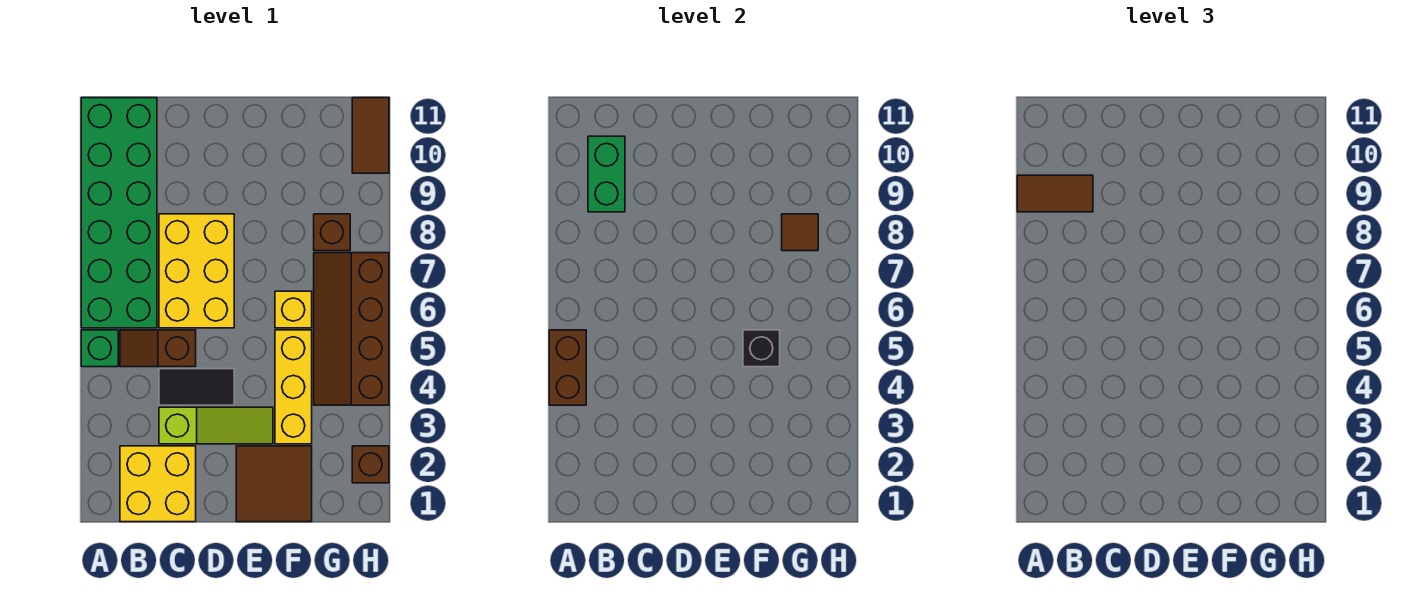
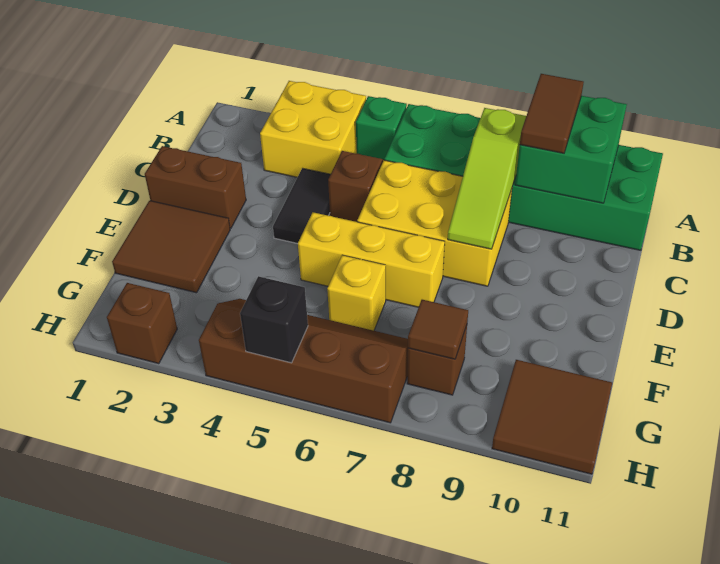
brown 1x2 brick [549,330,586,405] -> brown 1x2 brick moved to [145,146,246,228]
yellow 2x2 brick [120,446,196,522] -> yellow 2x2 brick moved to [260,81,366,177]
green 1x2 brick [588,136,625,212] -> green 2x2 brick [515,96,627,203]
lime 1x3 slope [159,407,273,444] -> lime 1x3 slope moved to [448,108,526,249]
yellow 1x3 brick [275,330,312,444] -> yellow 1x3 brick moved to [298,212,445,307]
black 1x1 brick [743,330,780,367] -> black 1x1 brick moved to [240,276,308,363]
brown 1x2 tile [352,98,389,173] -> brown 2x2 tile [492,360,612,474]

